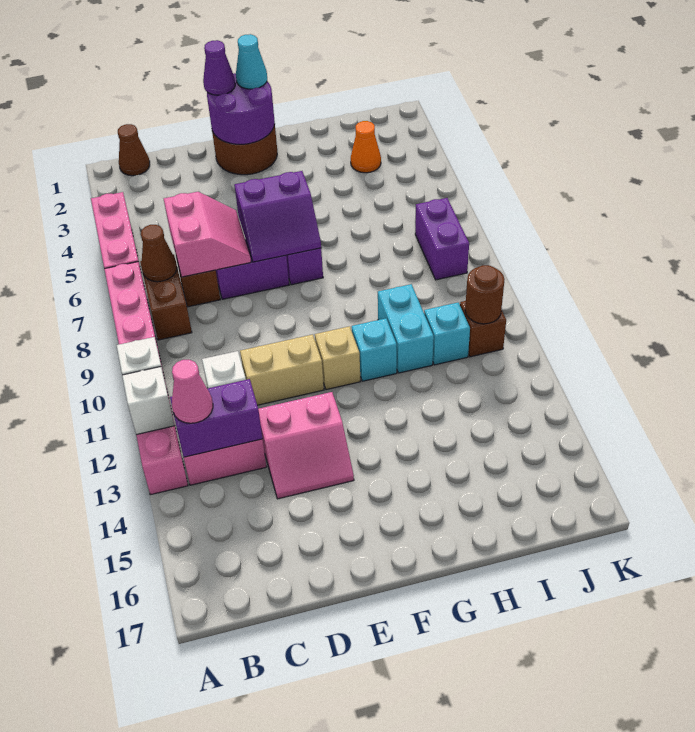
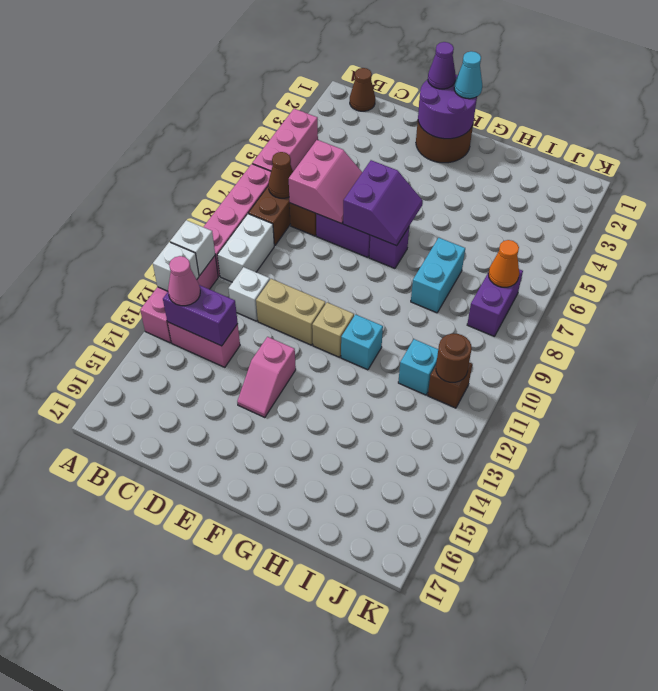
none -> white 1x2 brick [217,214,274,282]
pink 2x2 slope [258,392,354,499] -> pink 1x2 slope [237,337,296,417]
purple 2x2 slope [234,171,321,262] -> purple 2x2 slope turned to [343,160,423,246]
cyan 1x2 brick [378,284,434,373] -> cyan 1x2 brick moved to [411,238,465,313]
orange 1x1 cone [351,121,381,173] -> orange 1x1 cone moved to [489,240,519,287]

